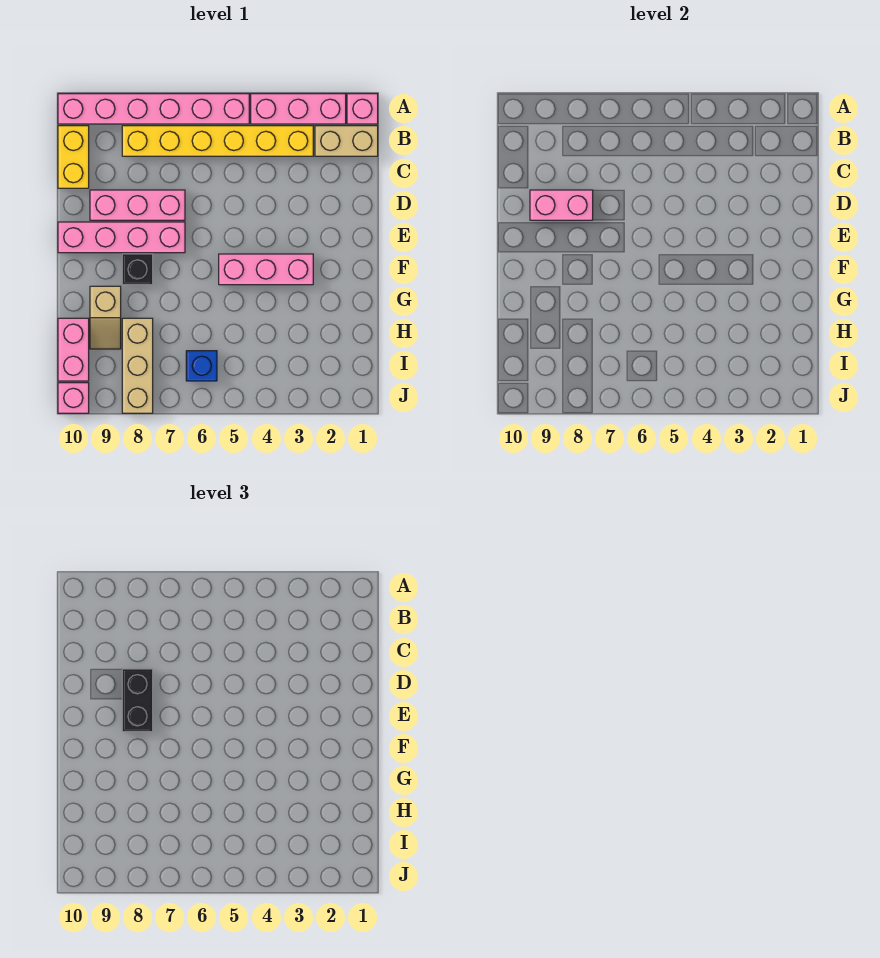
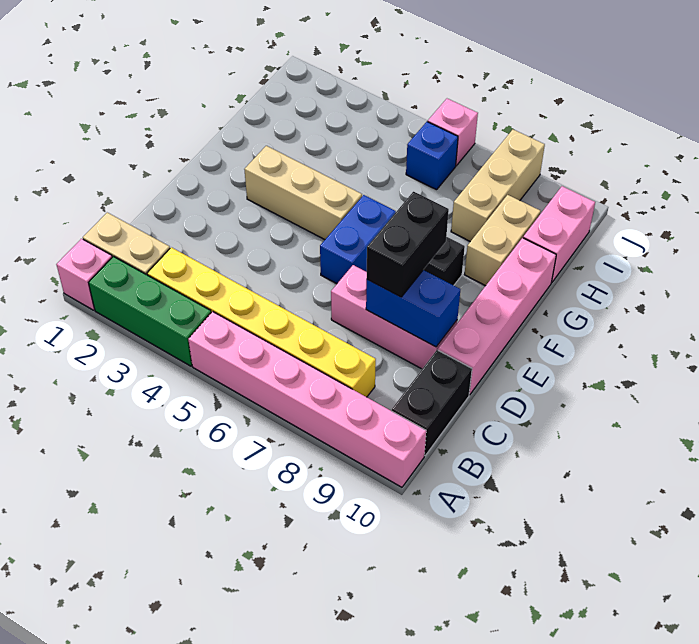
pink 1x3 brick [251,94,346,124] -> green 1x3 brick [89,256,211,366]
yellow 1x2 brick [58,126,89,188] -> black 1x2 brick [392,350,472,455]
pink 1x2 brick [530,190,593,220] -> blue 1x2 brick [366,270,460,347]
none -> blue 1x2 brick [320,195,396,284]
pink 1x4 brick [58,222,185,253] -> pink 1x4 brick turned to [438,238,556,395]
pink 1x3 brick [219,254,313,285] -> tan 1x3 brick [244,146,362,240]
tan 1x2 slope [90,286,121,349] -> tan 1x2 brick [464,195,541,286]
pink 1x1 brick [58,383,89,413] -> pink 1x1 brick moved to [428,99,478,166]

